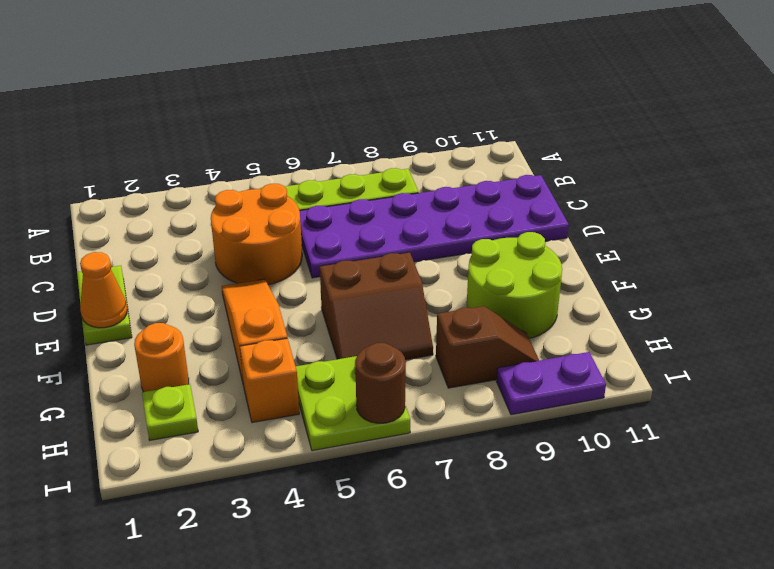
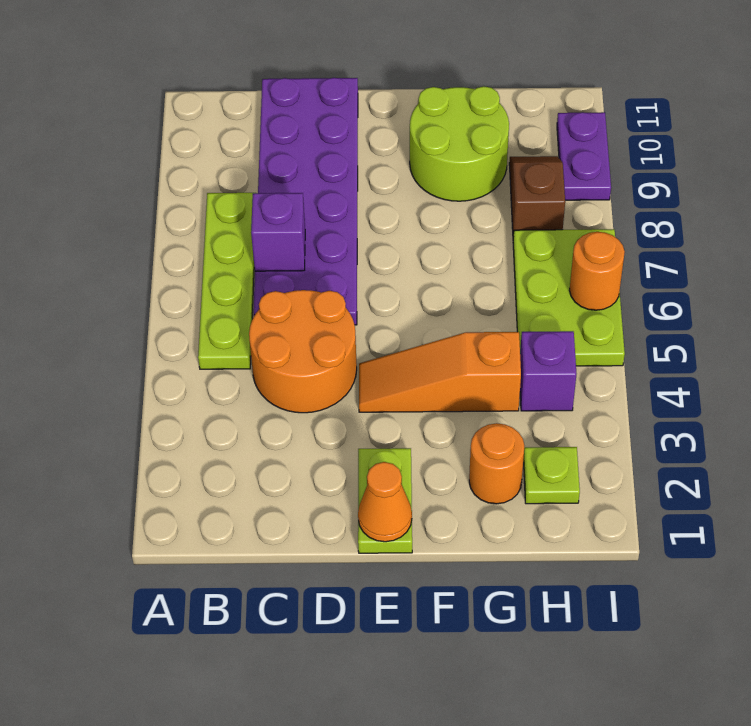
none -> purple 1x1 brick [251,193,305,271]
lime 1x2 plate [77,266,132,345] -> lime 1x2 plate turned to [358,448,412,553]
brown 2x2 slope [320,253,433,360] -> none
orange 1x1 brick [240,338,299,423] -> purple 1x1 brick [520,331,576,411]
lime 2x2 plate [296,356,410,451] -> lime 2x3 plate [513,229,625,366]
brown 1x1 round brick [355,343,406,423] -> orange 1x1 round brick [570,232,625,310]

